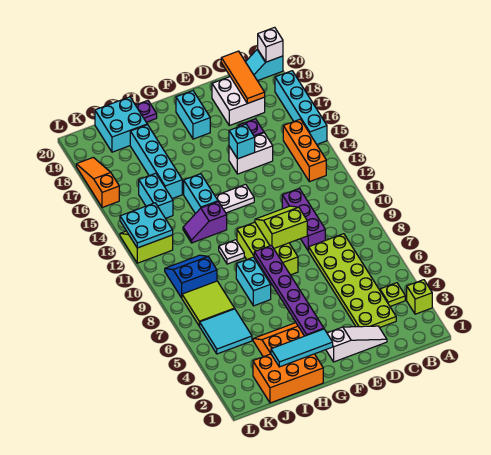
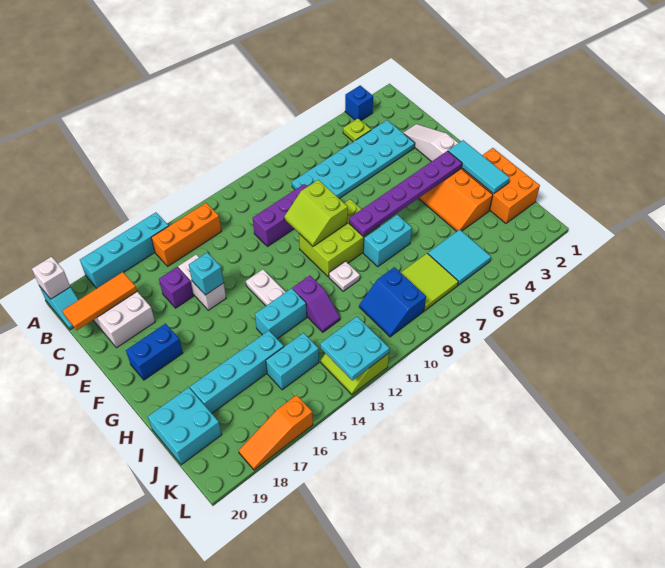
lime 1x1 brick [407,280,432,314] -> blue 1x1 brick [345,85,373,120]
lime 2x6 plate [309,234,396,328] -> cyan 2x6 plate [292,120,415,199]
cyan 1x2 brick [176,91,210,139] -> blue 1x2 brick [126,323,183,380]
purple 1x1 plate [136,101,157,122] -> none

